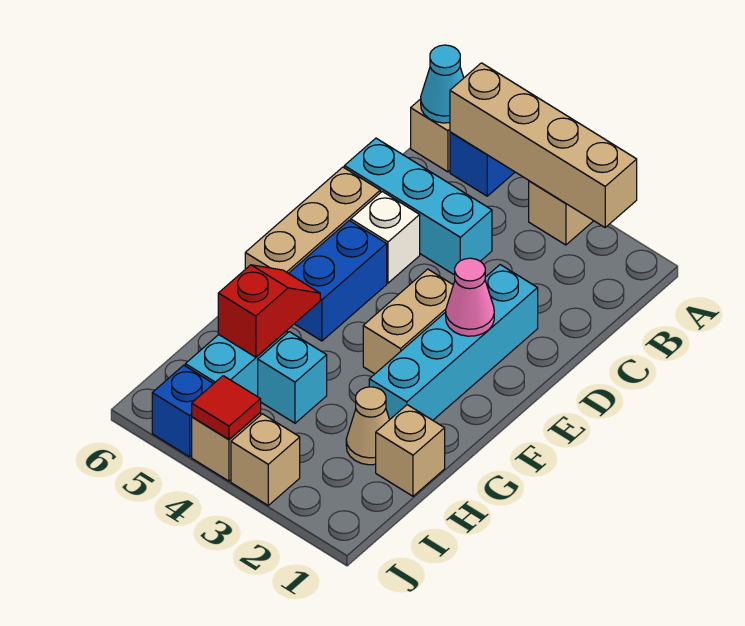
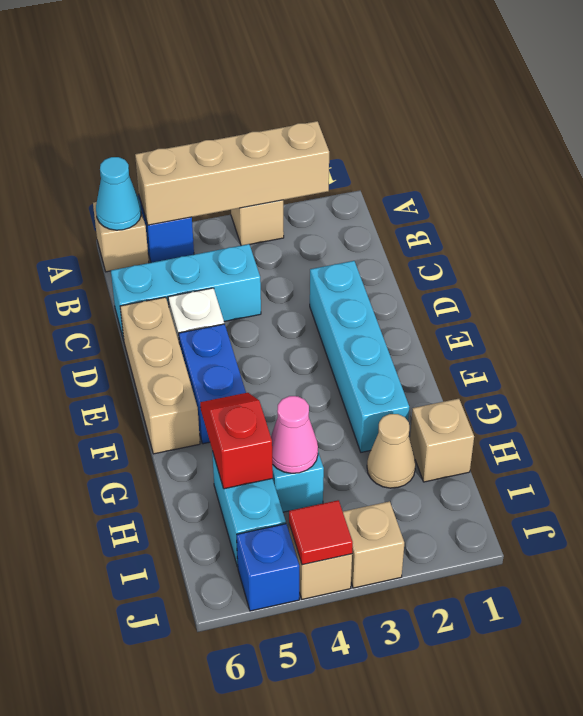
pink 1x1 cone [446,258,494,336] -> pink 1x1 cone moved to [271,396,318,473]
tan 1x2 brick [363,269,453,374] -> none

